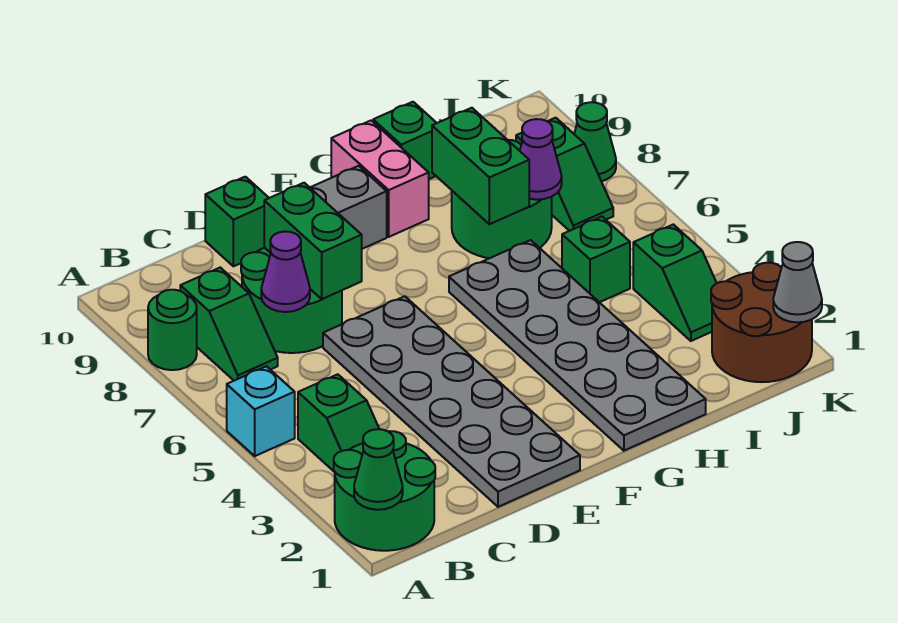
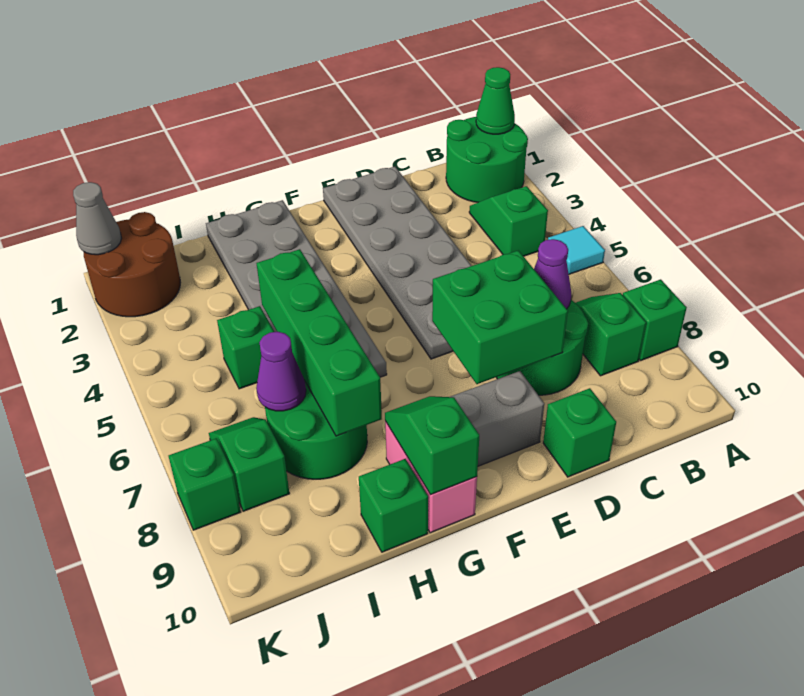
cyan 1x1 brick [227,366,295,456] -> cyan 1x1 tile [548,226,605,274]
green 1x1 round brick [148,290,197,370] -> green 1x1 brick [623,279,687,360]
green 1x2 brick [264,183,362,299] -> green 2x2 brick [432,250,568,384]
green 1x2 brick [432,108,529,224] -> green 1x4 brick [257,249,382,436]
green 1x2 slope [633,224,717,341] -> green 1x2 slope moved to [385,396,479,495]
green 1x1 cone [574,102,616,181] -> green 1x1 brick [169,438,241,530]

